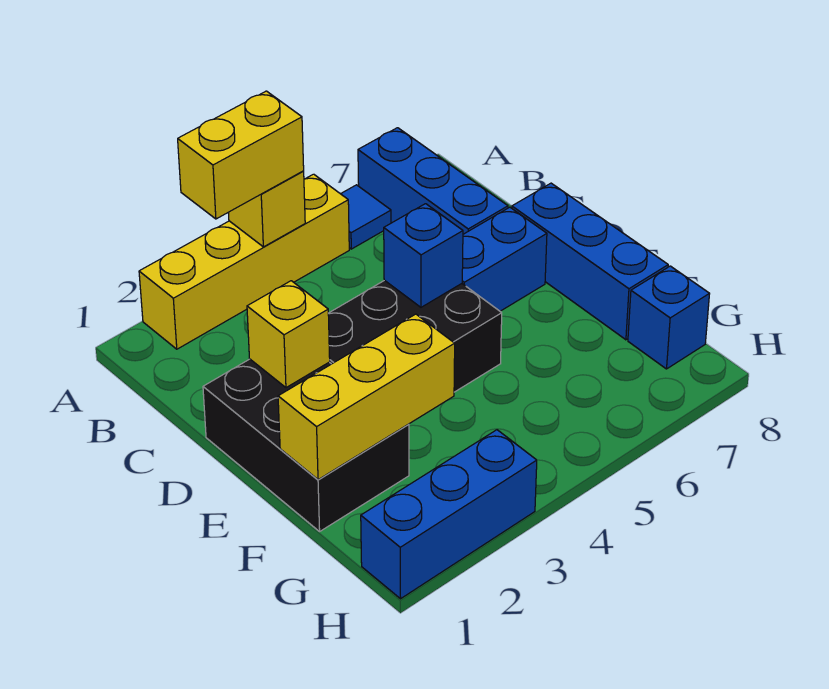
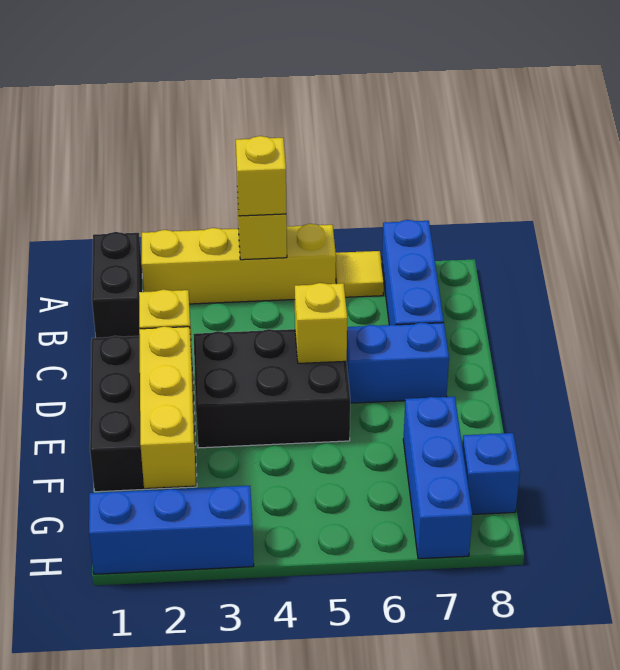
none -> black 1x2 brick [92,232,143,338]
yellow 1x2 brick [178,91,304,219] -> yellow 1x1 brick [236,136,286,216]
blue 1x1 tile [341,185,391,249] -> yellow 1x1 tile [336,251,384,297]
blue 1x1 brick [384,204,463,307] -> yellow 1x1 brick [295,283,347,363]
blue 1x3 brick [512,183,668,340] -> blue 1x3 brick moved to [403,397,472,559]
yellow 1x3 brick [278,314,455,480] -> yellow 1x3 brick turned to [139,326,196,488]

